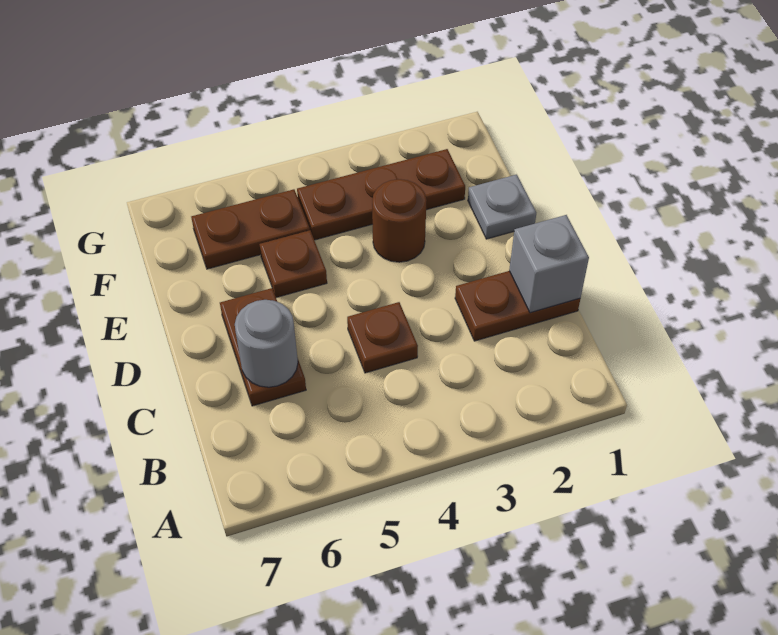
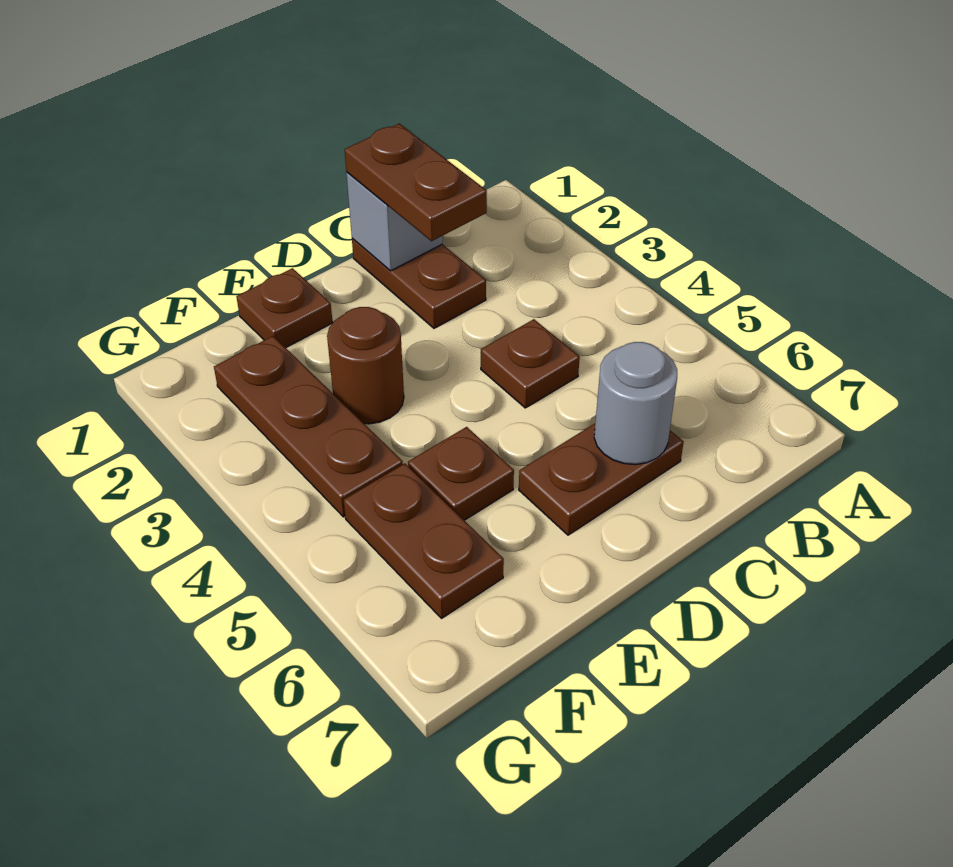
none -> brown 1x2 plate [345,123,487,241]
grey 1x1 plate [468,175,536,239] -> brown 1x1 plate [236,268,333,348]

